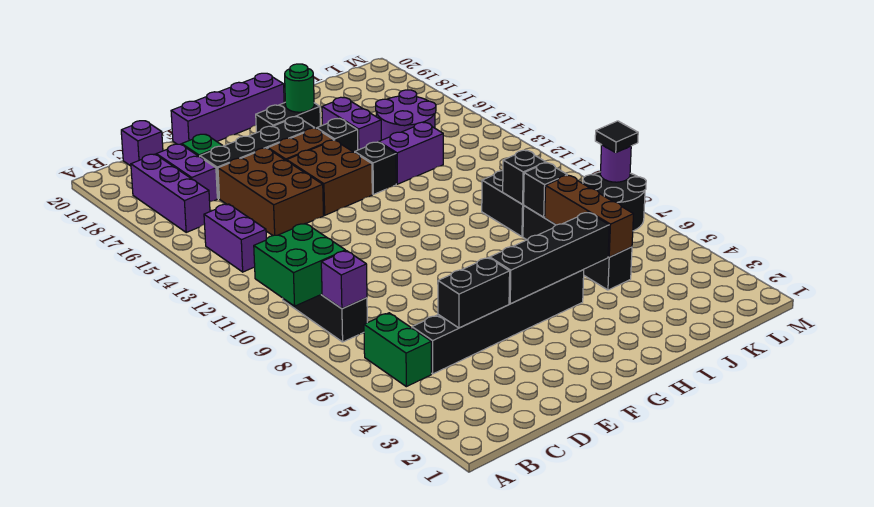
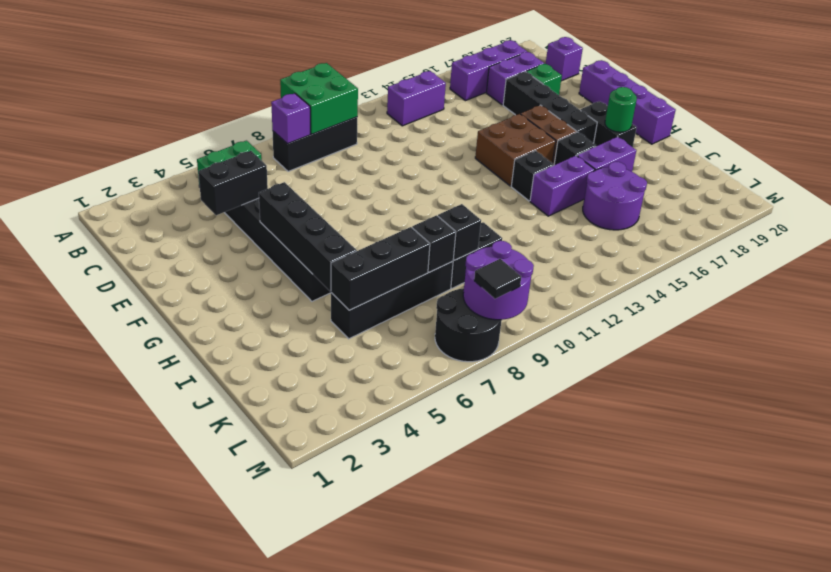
black 1x2 brick [438,258,510,328] -> black 1x2 brick turned to [198,151,268,215]
brown 2x3 brick [218,148,324,236] -> none
purple 1x2 brick [379,122,443,184] -> purple 1x2 brick turned to [530,156,595,216]
brown 1x3 brick [545,175,633,257] -> black 1x3 brick [331,227,430,310]
purple 1x1 round brick [600,145,631,182] -> purple 2x2 round brick [463,241,534,320]

